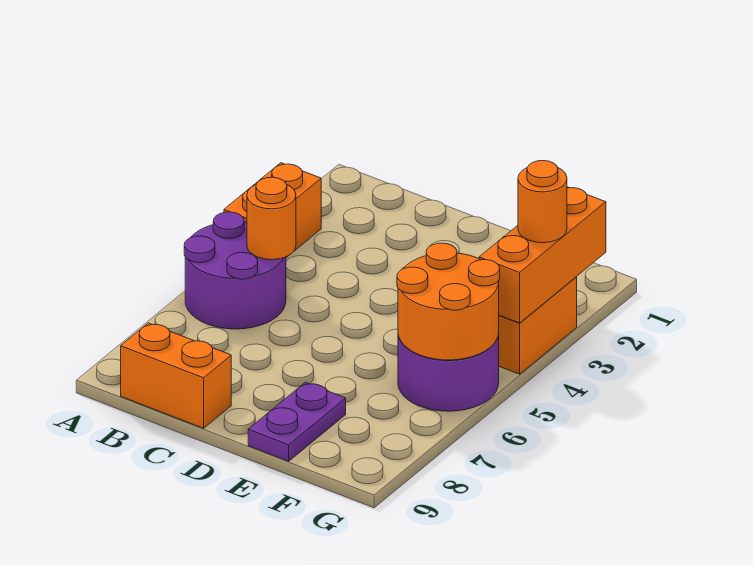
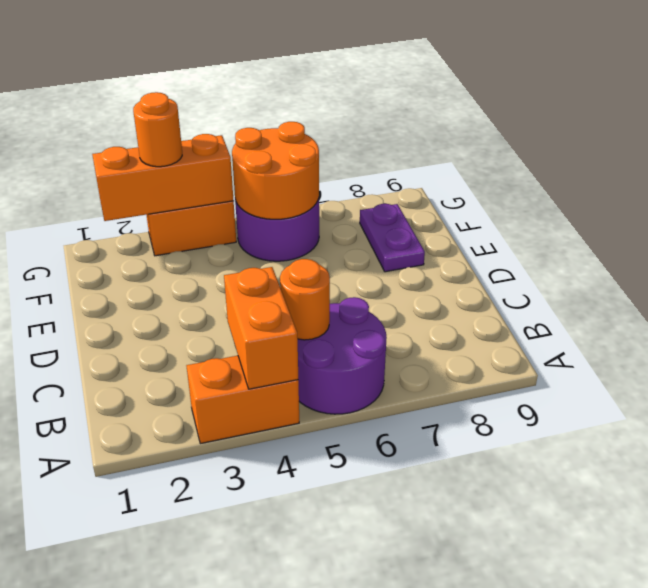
orange 1x2 brick [121,323,231,428] -> orange 1x2 brick moved to [224,267,298,389]
purple 1x2 plate [248,383,346,461] -> purple 1x2 plate turned to [360,204,425,272]

